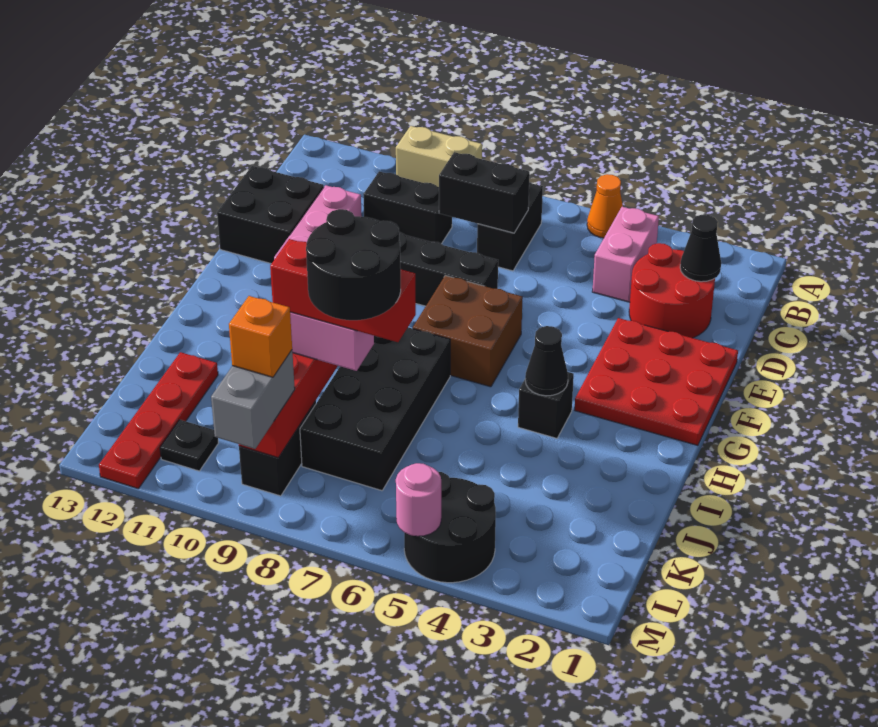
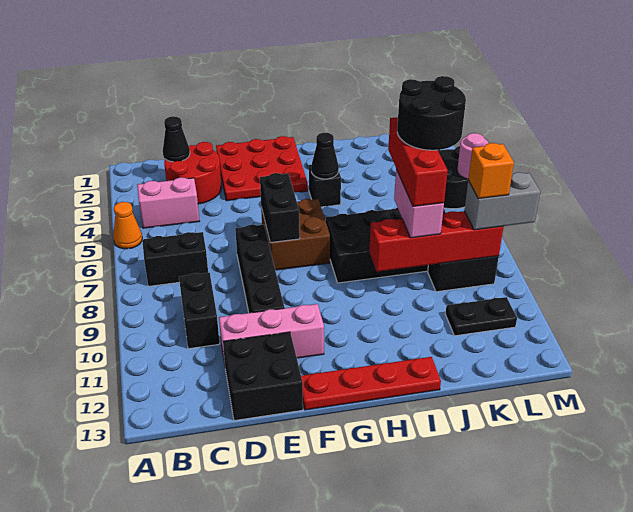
tan 1x2 brick [396,126,482,187] -> none
black 1x2 brick [439,152,530,233] -> black 1x2 brick moved to [260,173,300,243]
red 1x4 plate [99,352,218,488] -> red 1x4 plate moved to [301,357,441,410]
black 1x1 plate [160,420,218,471] -> black 1x2 plate [445,297,517,336]

